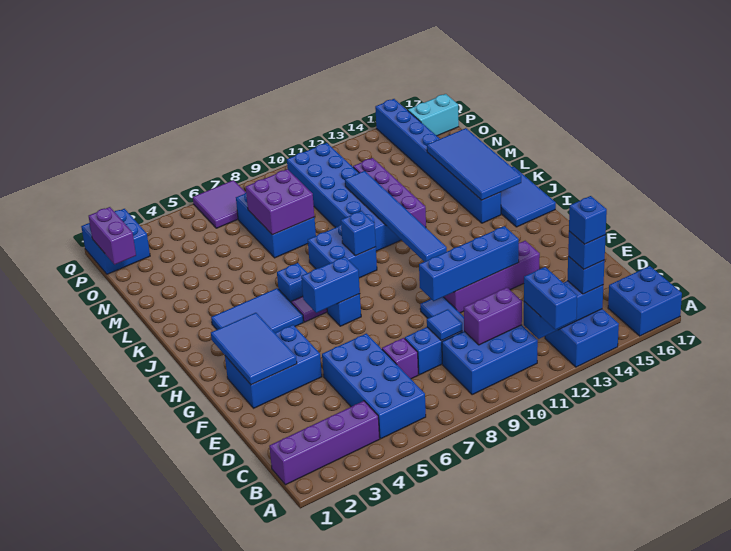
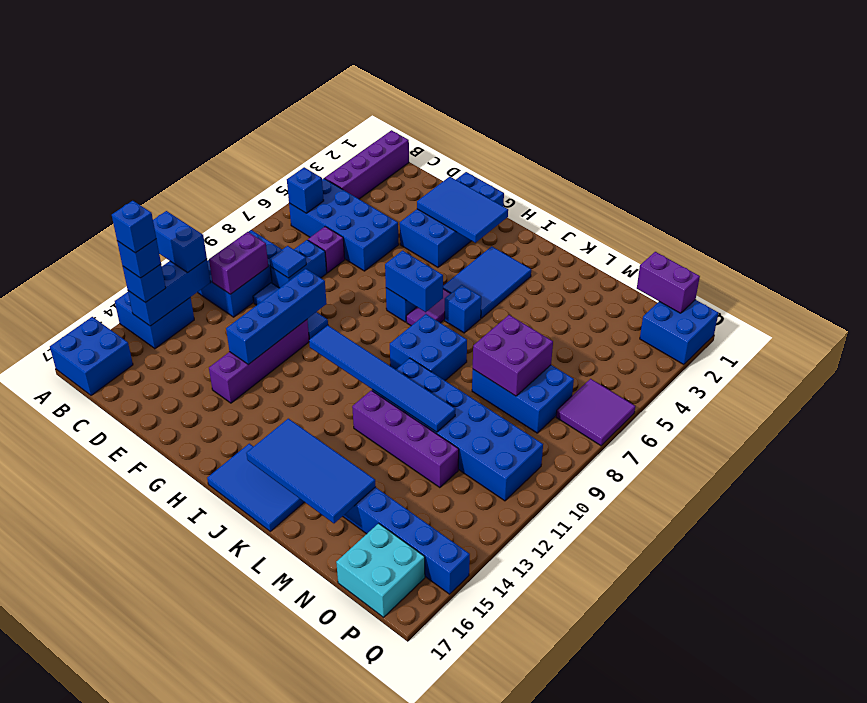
blue 2x3 brick [225,325,322,408] -> blue 2x4 brick [400,172,504,267]
blue 1x2 brick [301,257,360,313] -> blue 1x2 brick turned to [385,251,443,312]
blue 1x1 brick [341,211,376,256] -> blue 1x1 brick moved to [287,167,324,213]
cyan 1x2 brick [408,94,459,136] -> cyan 2x2 brick [336,523,425,617]

